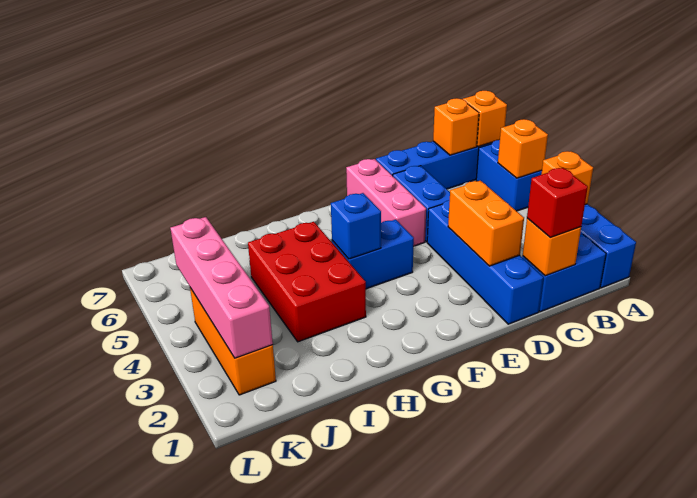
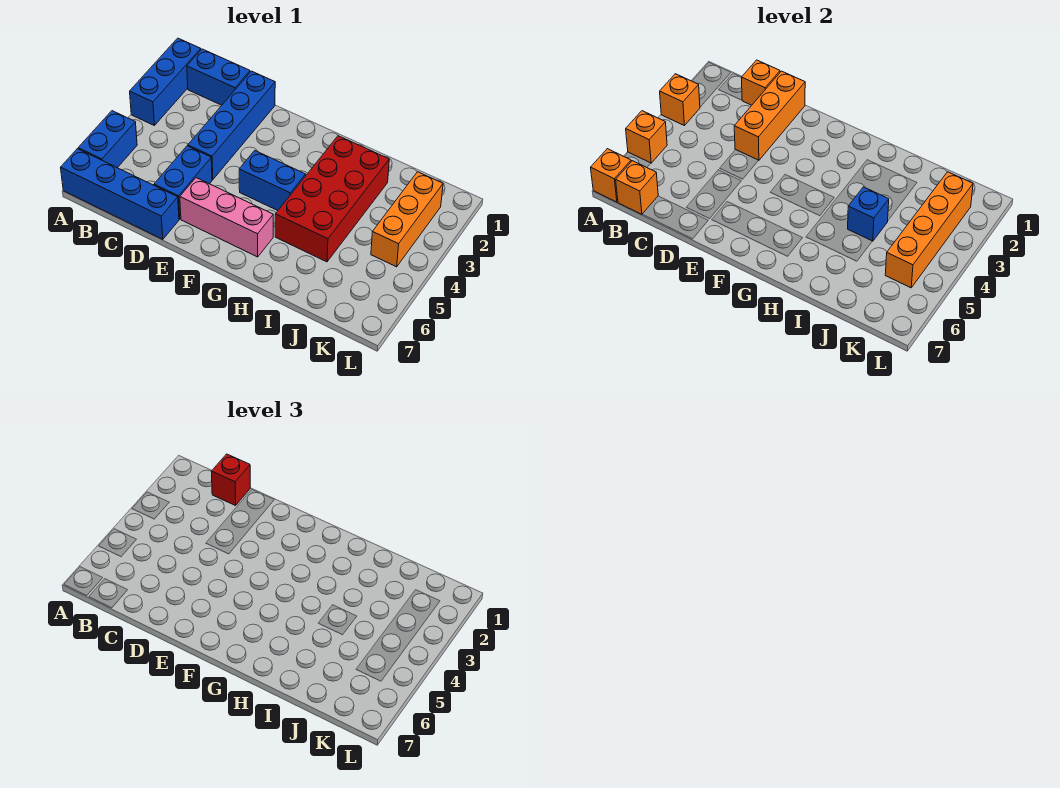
orange 1x2 brick [448,181,524,266] -> orange 1x3 brick [734,71,805,161]
pink 1x3 brick [346,159,426,246] -> pink 1x3 brick turned to [180,178,273,257]
blue 1x1 brick [331,193,381,259] -> blue 1x1 brick moved to [848,187,889,241]
red 2x3 brick [248,222,366,342] -> red 2x4 brick [275,136,389,262]
pink 1x4 brick [170,217,273,358] -> orange 1x4 brick [885,172,973,288]

